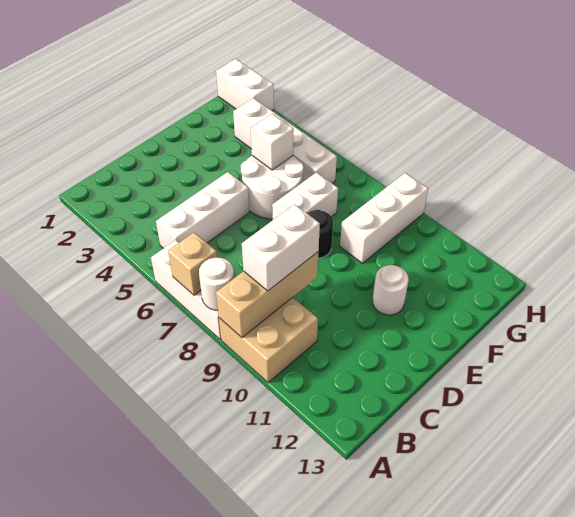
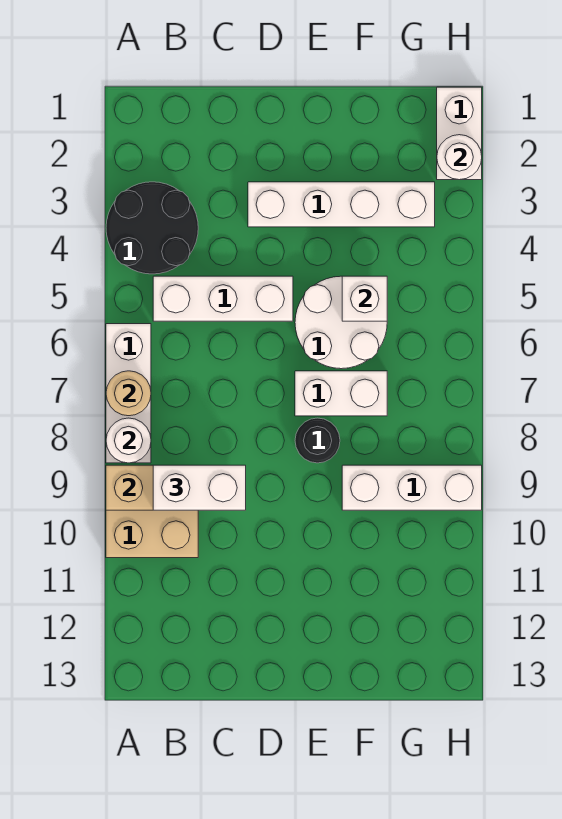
none -> black 2x2 round brick [106,182,198,274]
tan 1x1 brick [168,233,217,295] -> tan 1x1 round brick [106,371,151,416]
white 1x1 round brick [373,265,409,315] -> white 1x1 round brick moved to [437,135,482,180]
white 1x4 brick [233,98,337,183] -> white 1x4 brick turned to [248,182,435,227]

